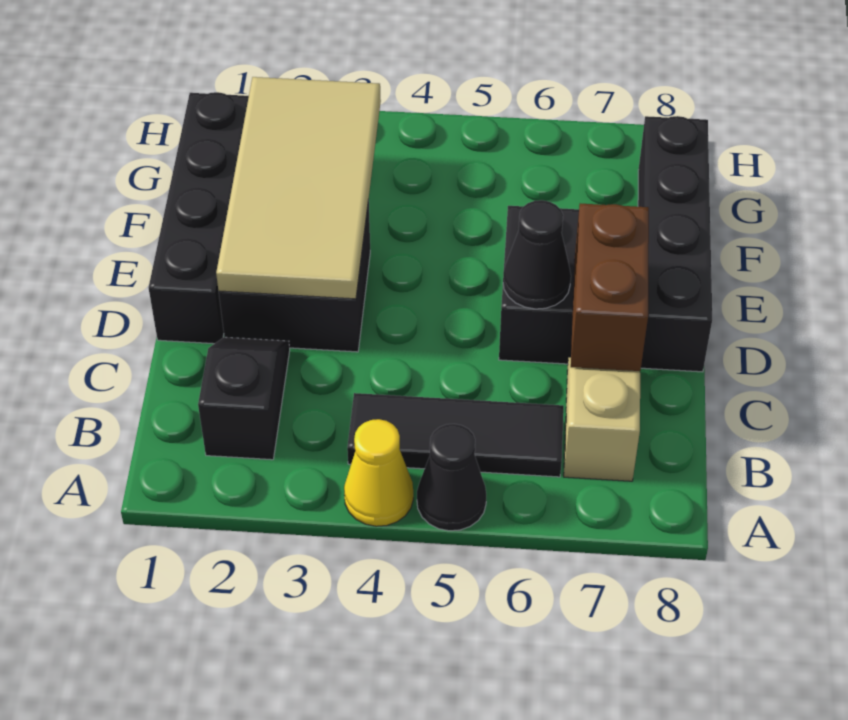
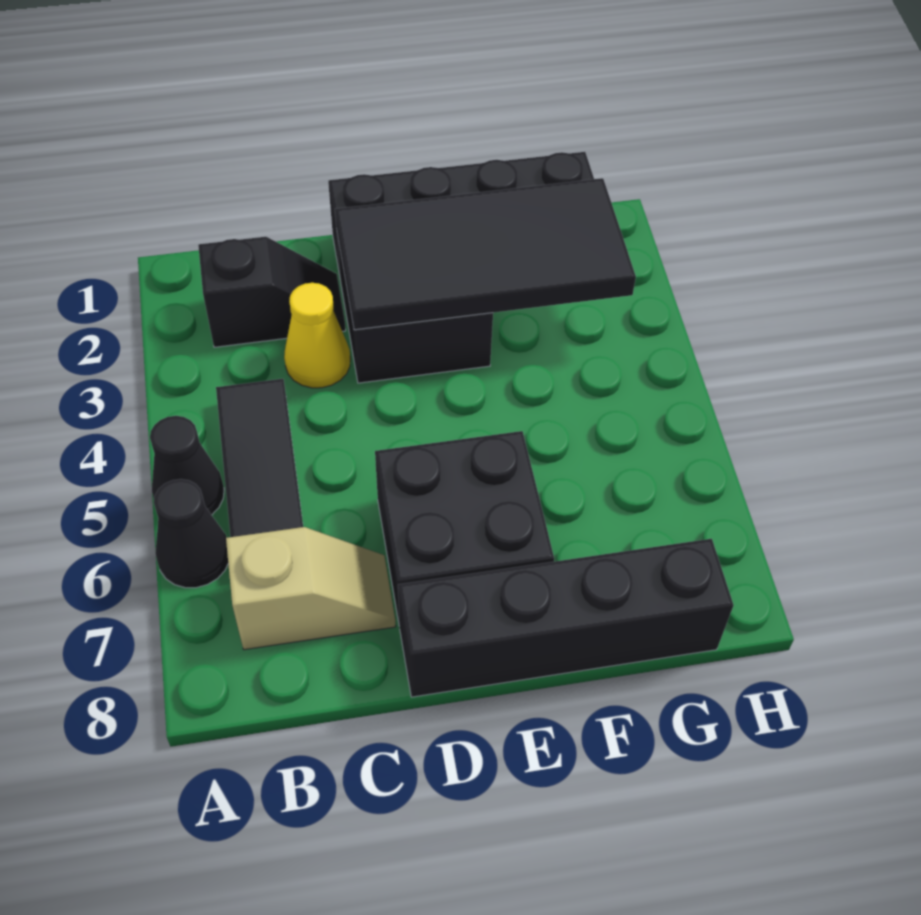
yellow 1x1 cone [344,419,413,526] -> yellow 1x1 cone moved to [284,283,350,388]
brown 1x2 brick [571,204,649,371] -> none
tan 2x4 tile [216,77,381,299] -> black 2x4 tile [335,178,636,330]
black 1x1 cone [503,200,571,309] -> black 1x1 cone moved to [154,479,228,588]

